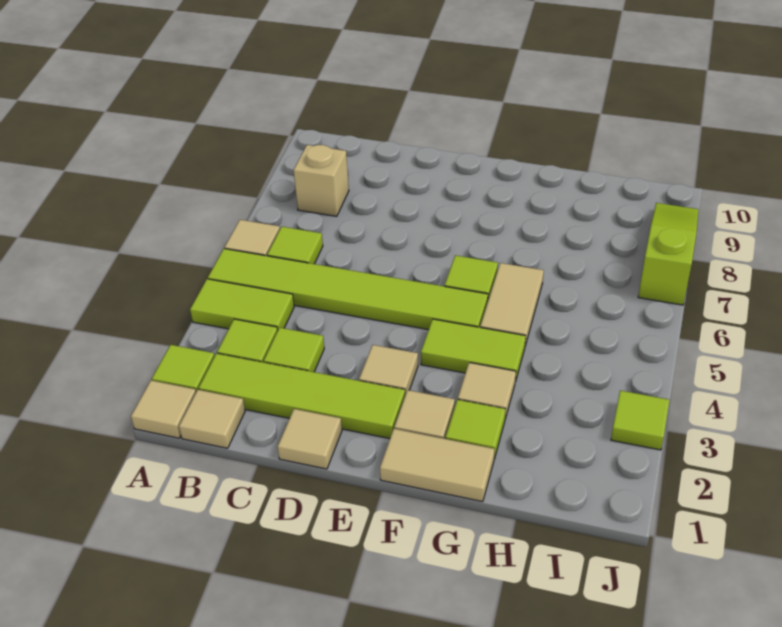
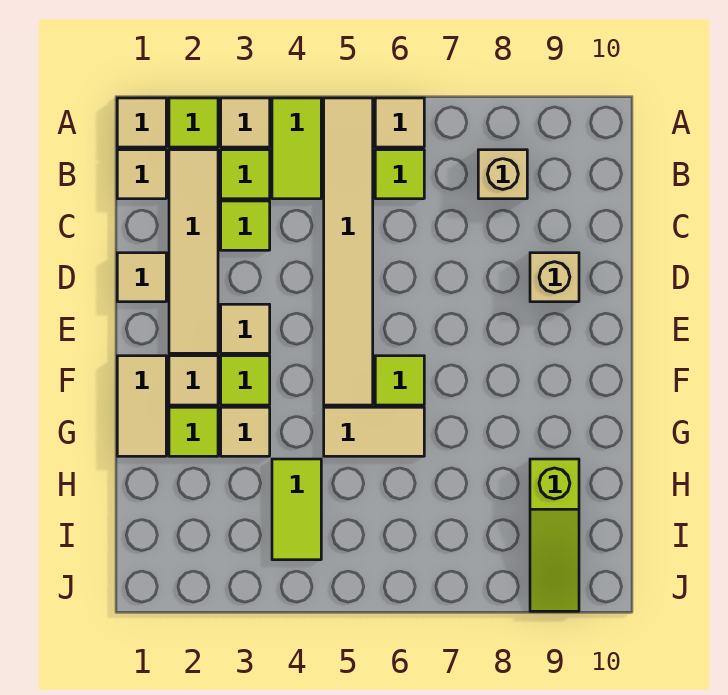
none -> tan 1x1 tile [221,98,270,147]
lime 1x6 tile [208,249,488,330] -> tan 1x6 tile [324,98,373,405]
lime 1x4 tile [199,353,405,439] -> tan 1x4 tile [169,150,218,353]
none -> tan 1x1 brick [530,253,579,302]
lime 1x2 tile [421,319,526,382] -> lime 1x2 tile moved to [272,459,321,560]
lime 1x1 tile [611,390,669,450] -> lime 1x1 tile moved to [221,356,270,405]
lime 1x3 slope [638,203,698,305] -> lime 1x3 slope turned to [530,459,579,611]

